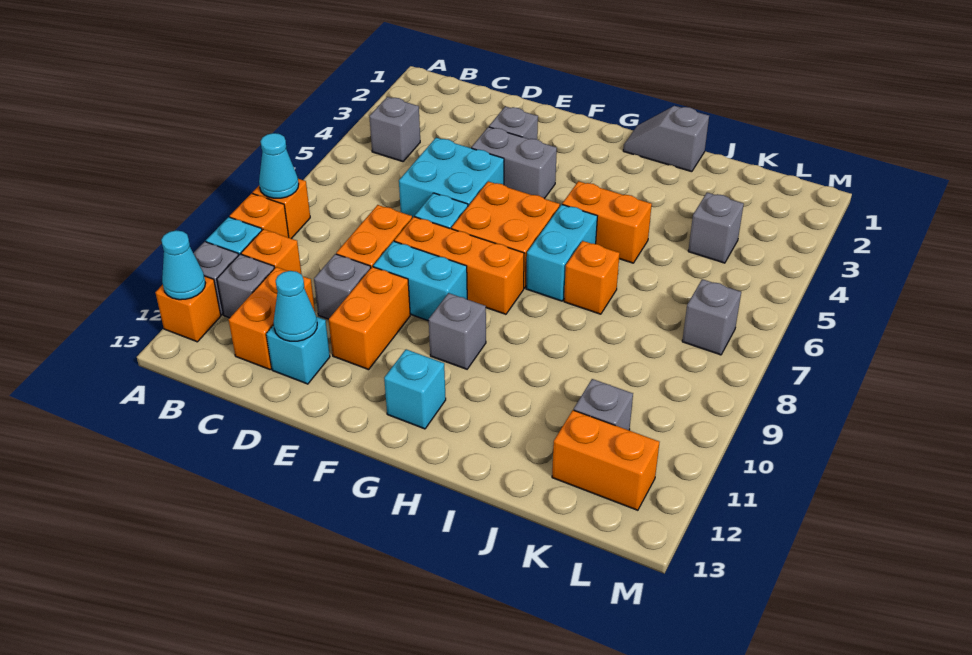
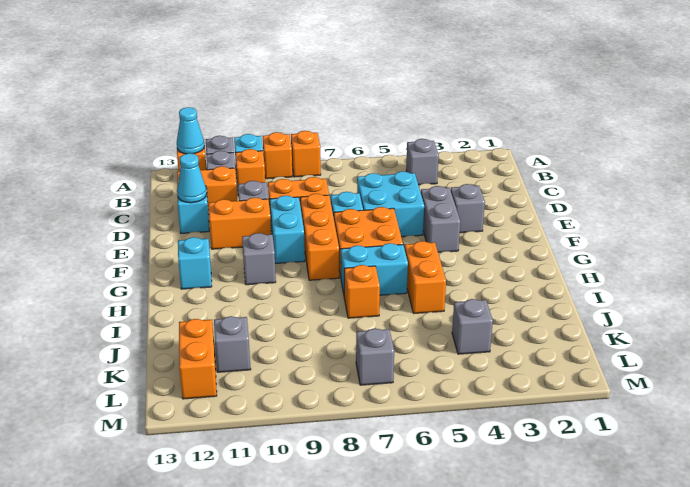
cyan 1x1 cone [259,133,299,198] -> none
grey 1x2 slope [623,106,709,172] -> none

